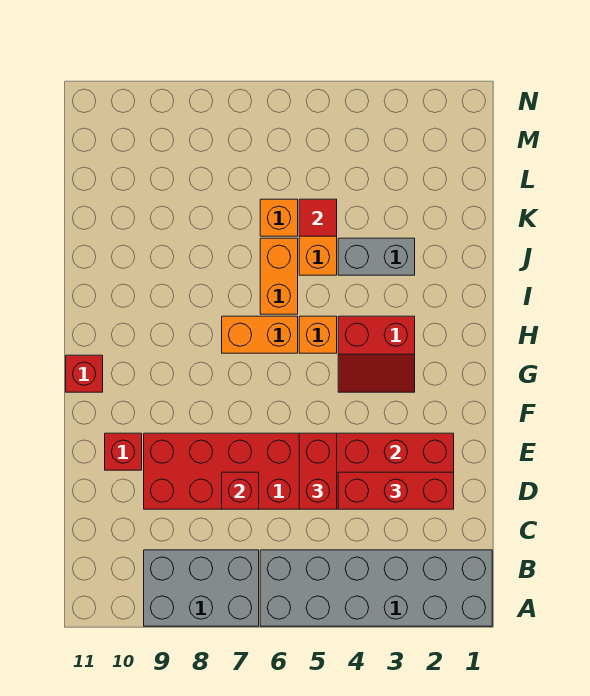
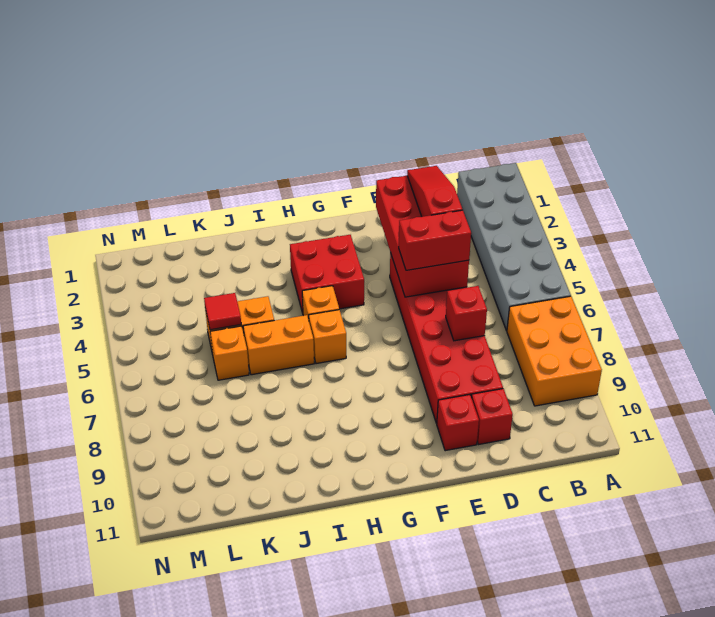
grey 2x3 brick [144,550,259,626] -> orange 2x3 brick [507,296,602,406]
red 1x3 brick [338,472,454,509] -> red 1x3 slope [407,166,462,217]
red 2x2 slope [338,316,415,392] -> red 2x2 brick [290,235,364,313]
red 1x1 brick [66,355,103,392] -> red 1x1 brick moved to [472,389,513,445]
orange 1x2 brick [222,316,298,353] -> orange 1x1 brick [309,310,346,364]
grey 1x2 brick [338,238,415,275] -> none

